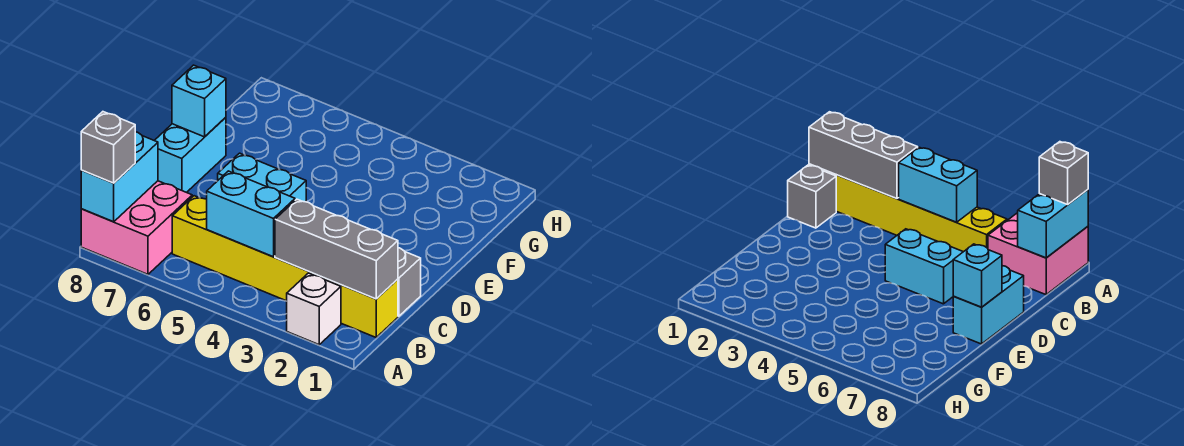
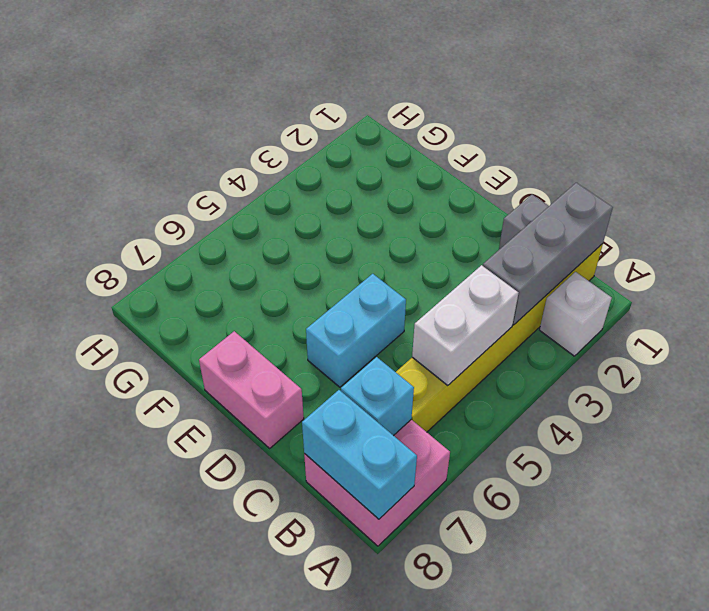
grey 1x1 brick [81,112,135,183] -> none
cyan 1x2 brick [207,171,295,257] -> white 1x2 brick [412,265,519,386]
cyan 1x2 brick [154,117,226,193] -> pink 1x2 brick [199,331,304,448]
cyan 1x1 brick [172,65,226,137] -> cyan 1x1 brick moved to [341,357,414,436]

